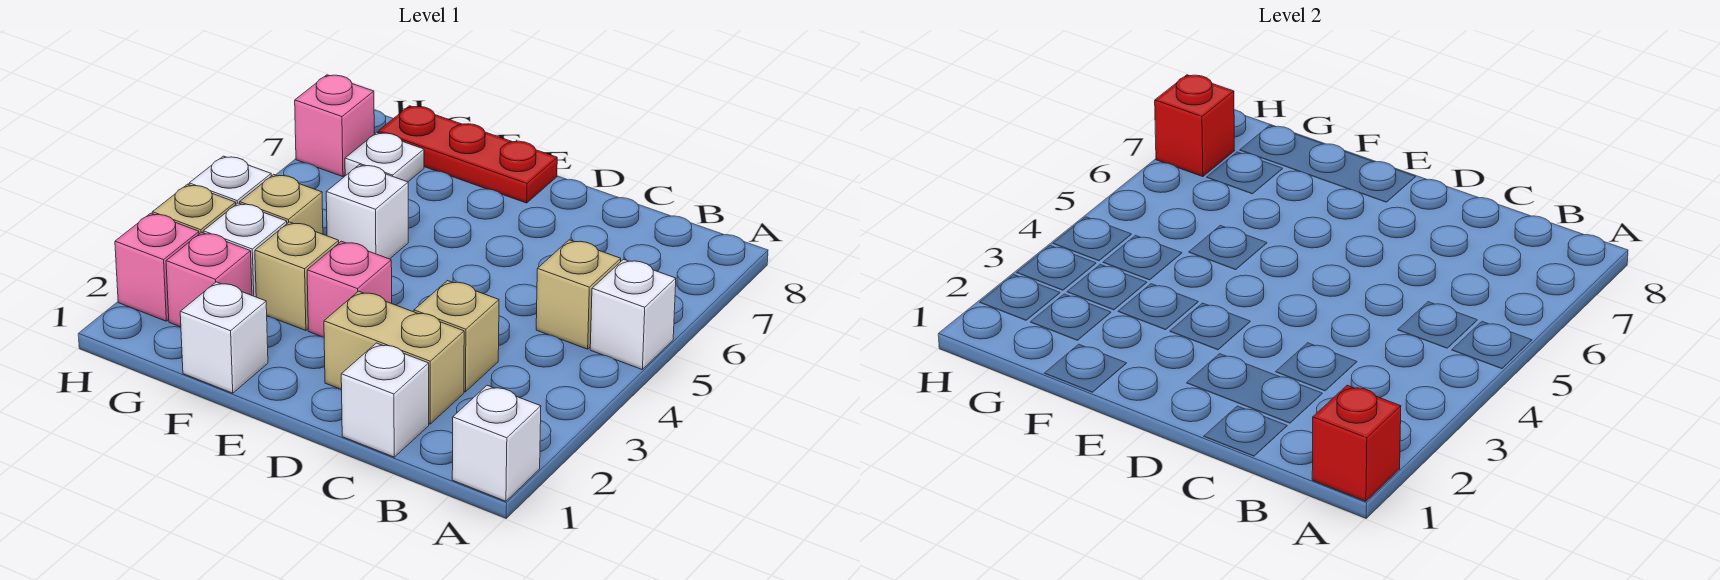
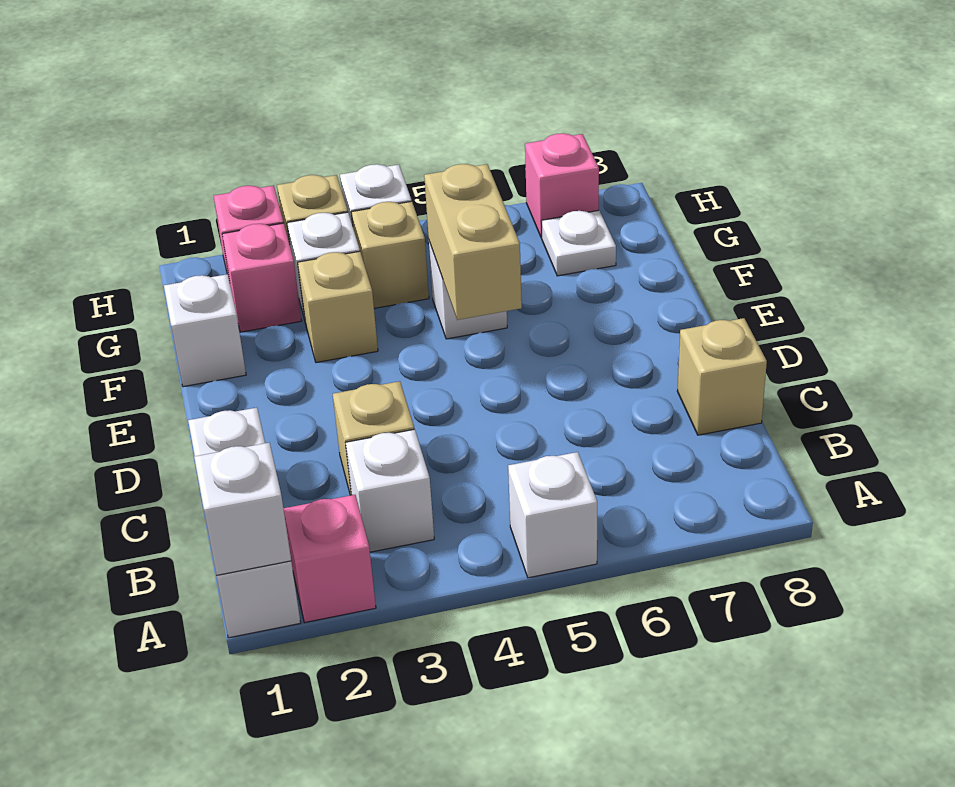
red 1x1 brick [1312,385,1401,501] -> white 1x1 brick [194,443,291,576]
none -> white 1x1 brick [346,429,434,552]
tan 1x1 brick [536,240,621,349] -> tan 1x1 brick moved to [677,318,767,435]
tan 1x2 brick [324,291,464,424] -> tan 1x2 brick moved to [424,164,522,320]
pink 1x1 brick [307,241,392,337] -> pink 1x1 brick moved to [283,495,376,622]
red 1x3 plate [378,106,557,203] -> none
red 1x1 brick [1155,75,1235,177] -> none

